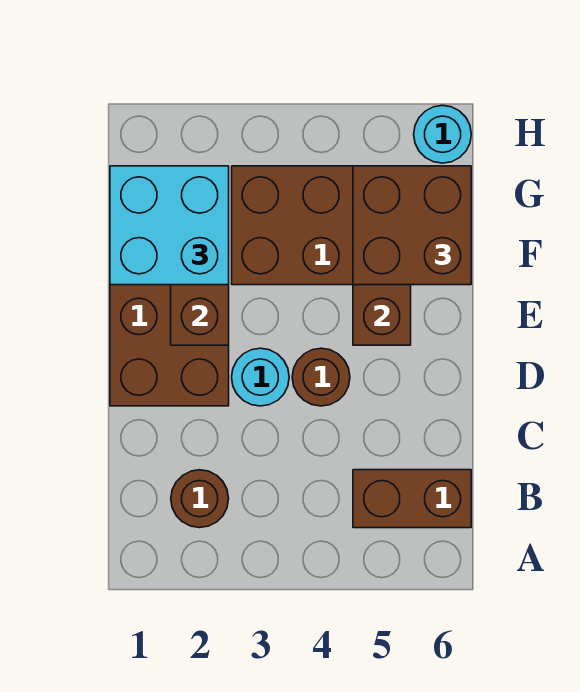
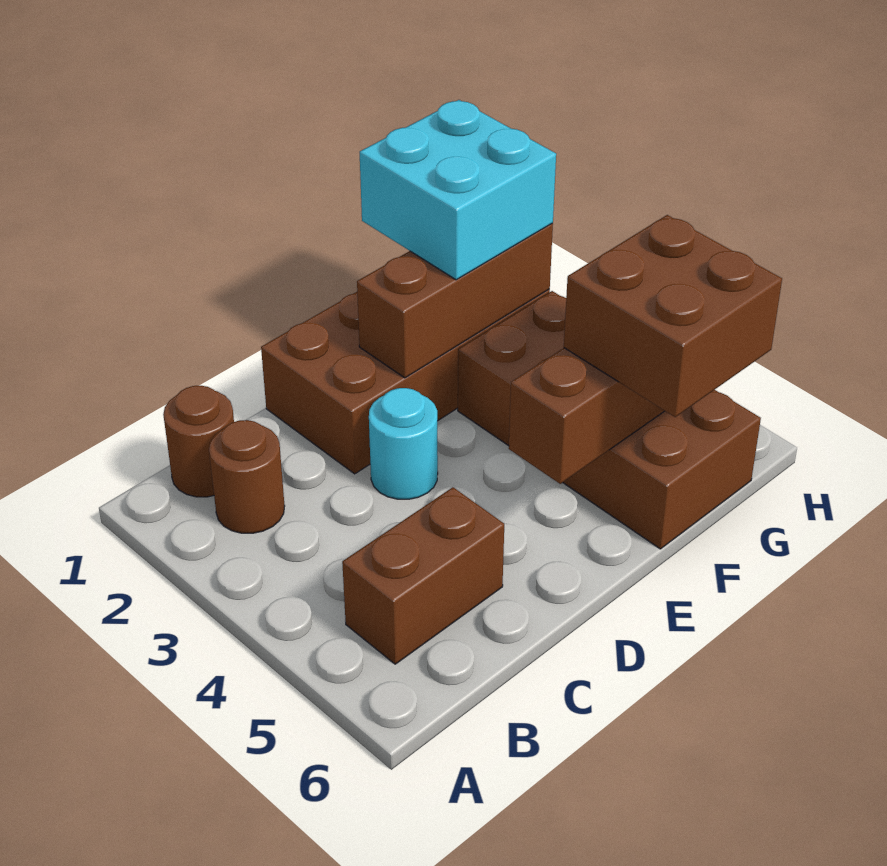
brown 1x2 brick [353,470,471,528] -> brown 1x2 brick turned to [342,487,504,664]
brown 1x1 round brick [292,348,350,406] -> brown 1x1 round brick moved to [163,386,234,497]
cyan 1x1 round brick [414,105,471,163] -> none

